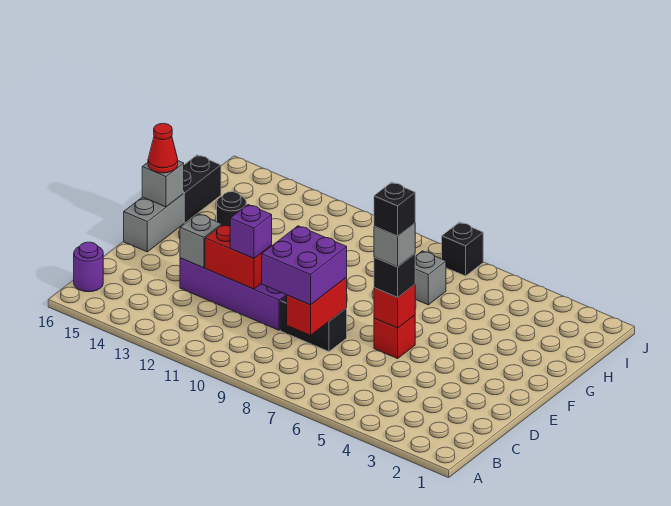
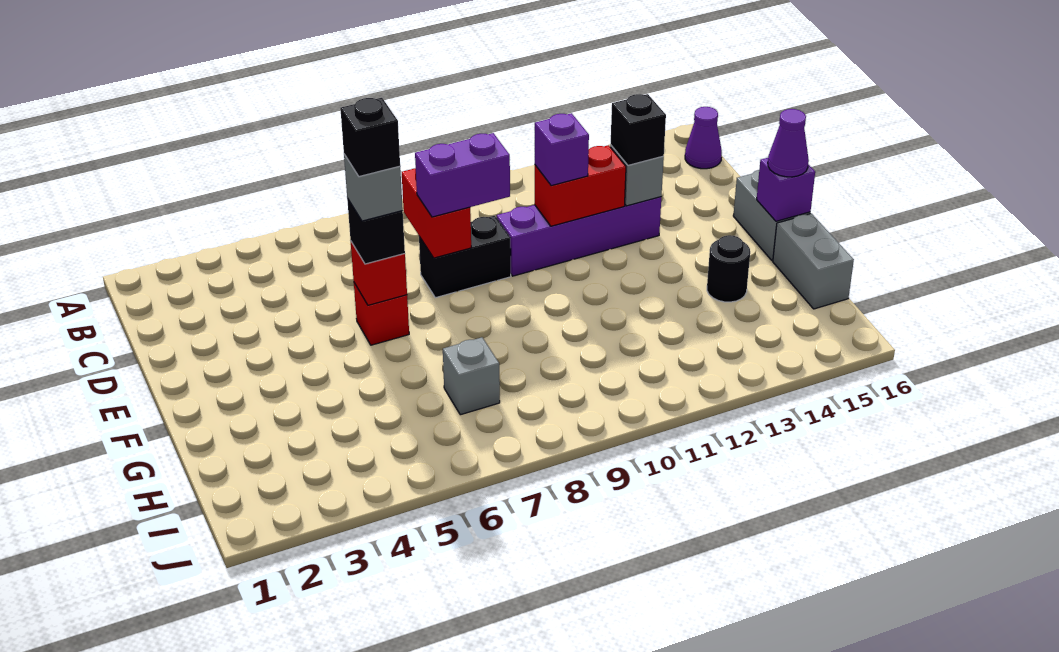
purple 1x1 round brick [74,242,103,292] -> purple 1x1 cone [685,107,722,169]
purple 2x2 brick [262,226,347,305] -> purple 1x2 brick [415,133,510,217]
grey 1x1 brick [142,161,184,207] -> purple 1x1 brick [757,158,815,221]
red 1x1 cone [148,123,178,173] -> purple 1x1 cone [768,109,809,177]
black 1x2 brick [184,155,221,223] -> grey 1x2 brick [773,213,854,309]
black 1x1 brick [442,222,483,276] -> black 1x1 brick moved to [611,94,666,165]

